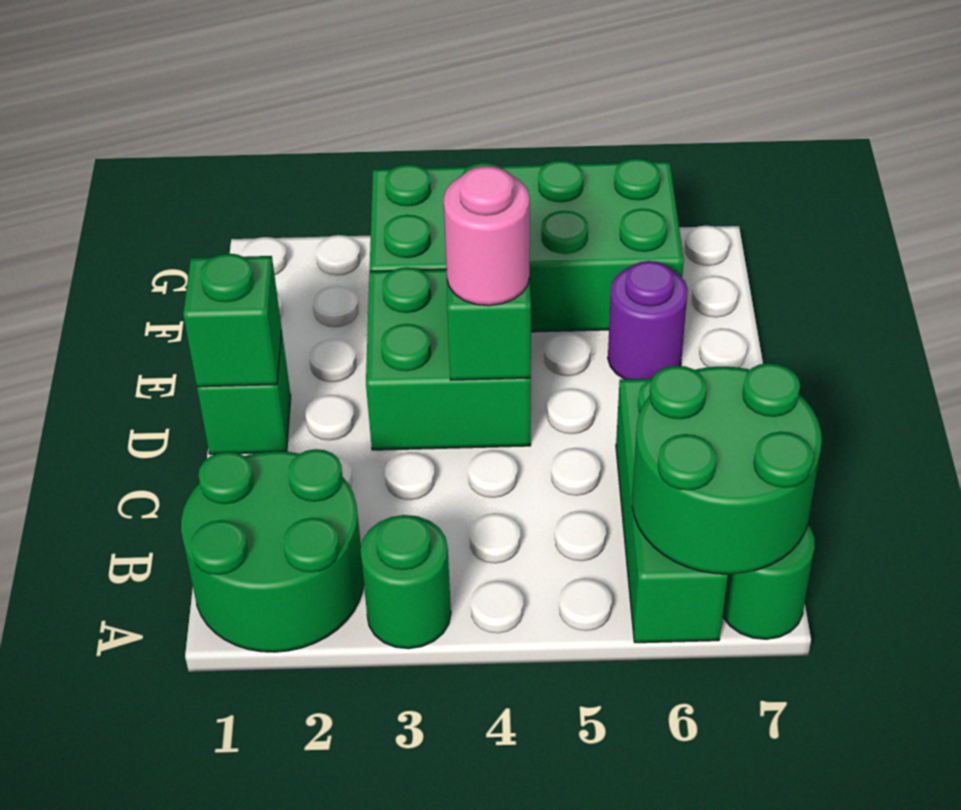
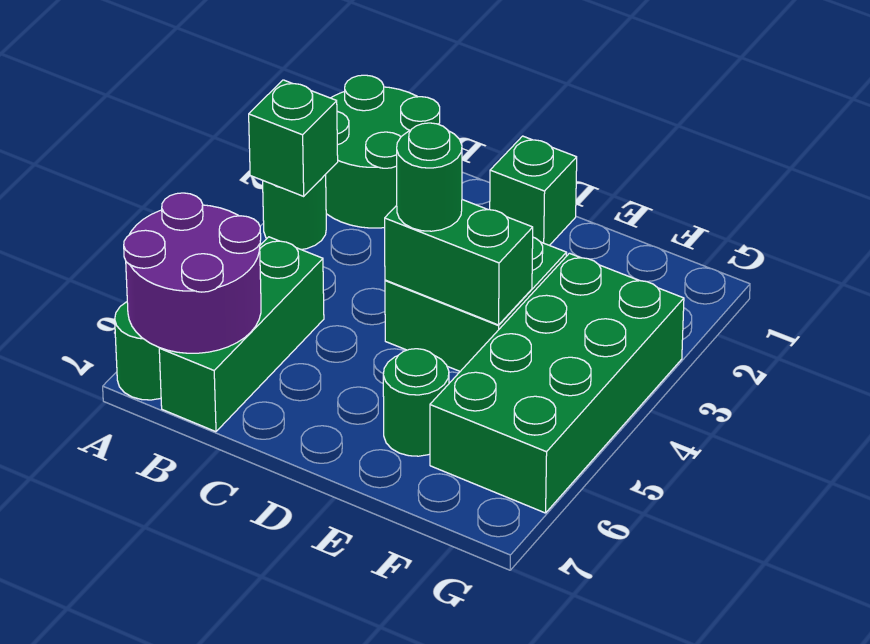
green 1x3 brick [616,379,728,643] -> green 1x3 brick turned to [159,237,324,432]
green 2x2 round brick [632,363,822,574] -> purple 2x2 round brick [124,193,261,353]
green 1x1 brick [183,254,282,387] -> green 1x1 brick moved to [249,80,338,196]
pink 1x1 round brick [444,166,530,306] -> green 1x1 round brick [397,123,462,231]
purple 1x1 round brick [608,261,688,379] -> green 1x1 round brick [383,349,449,456]

